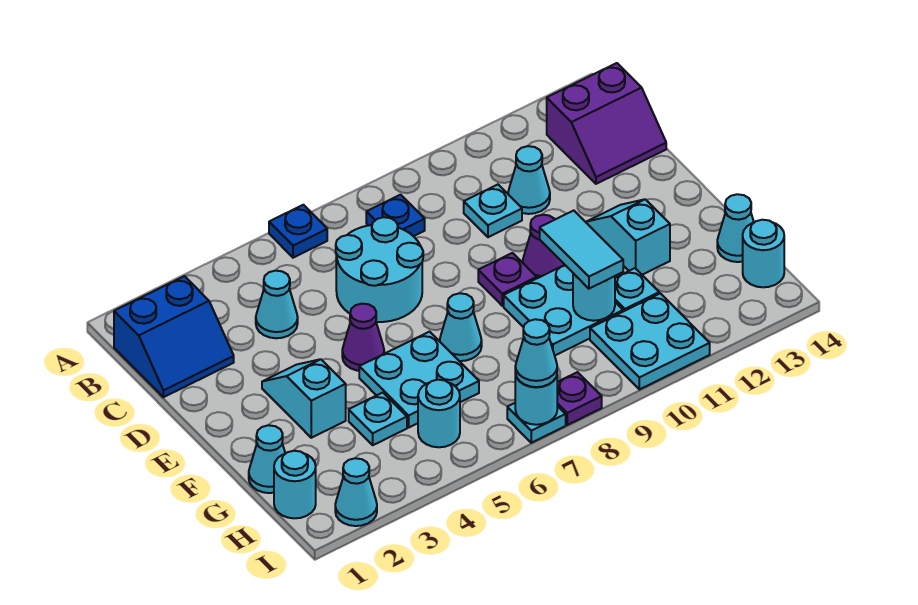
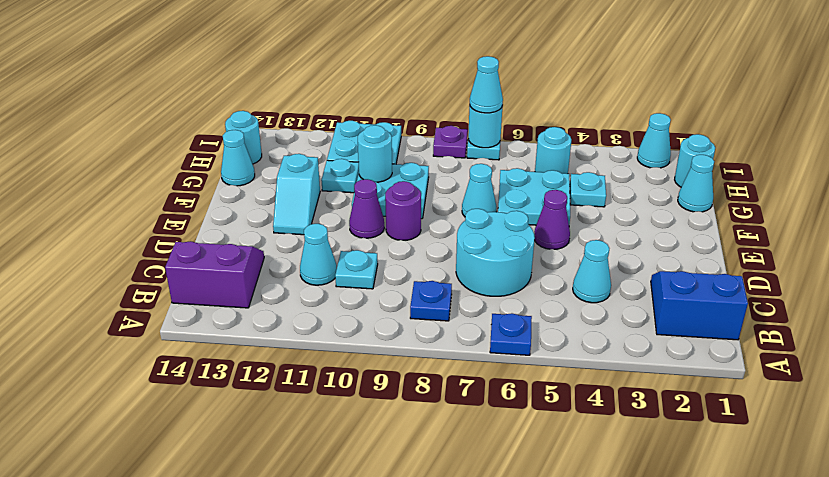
cyan 1x2 slope [262,359,346,438] -> none
purple 1x1 plate [478,253,537,306] -> purple 1x1 round brick [385,181,421,240]
cyan 1x2 tile [540,211,623,289] -> none

